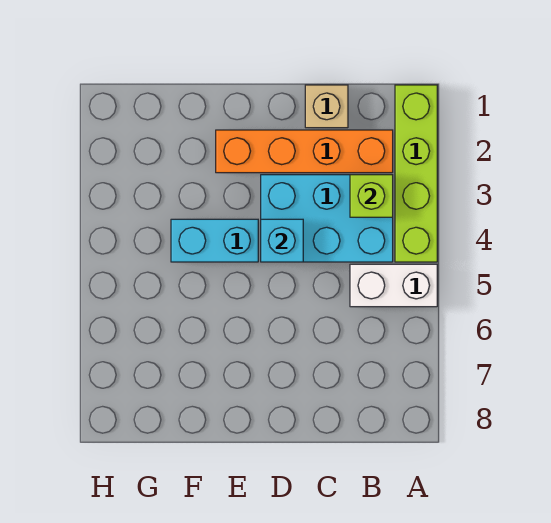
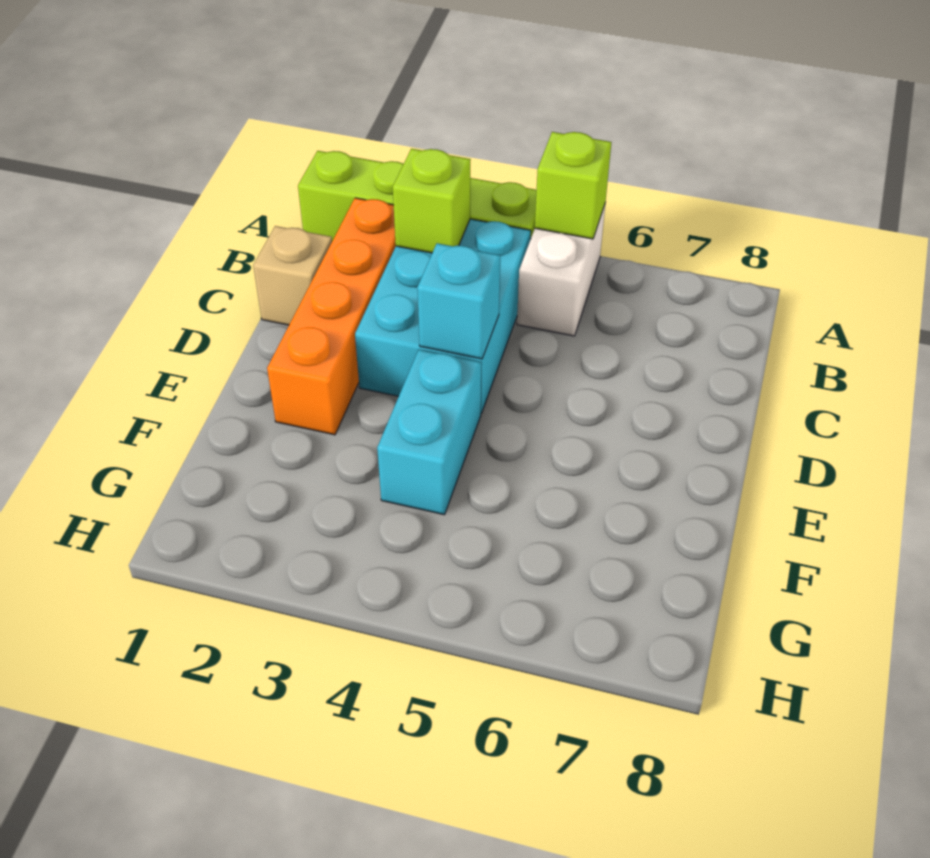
none -> lime 1x1 brick [535,132,611,239]

